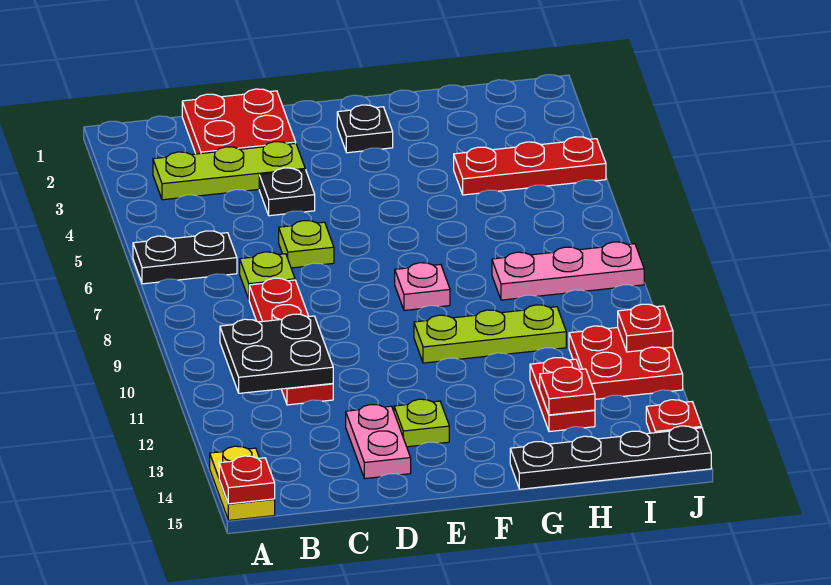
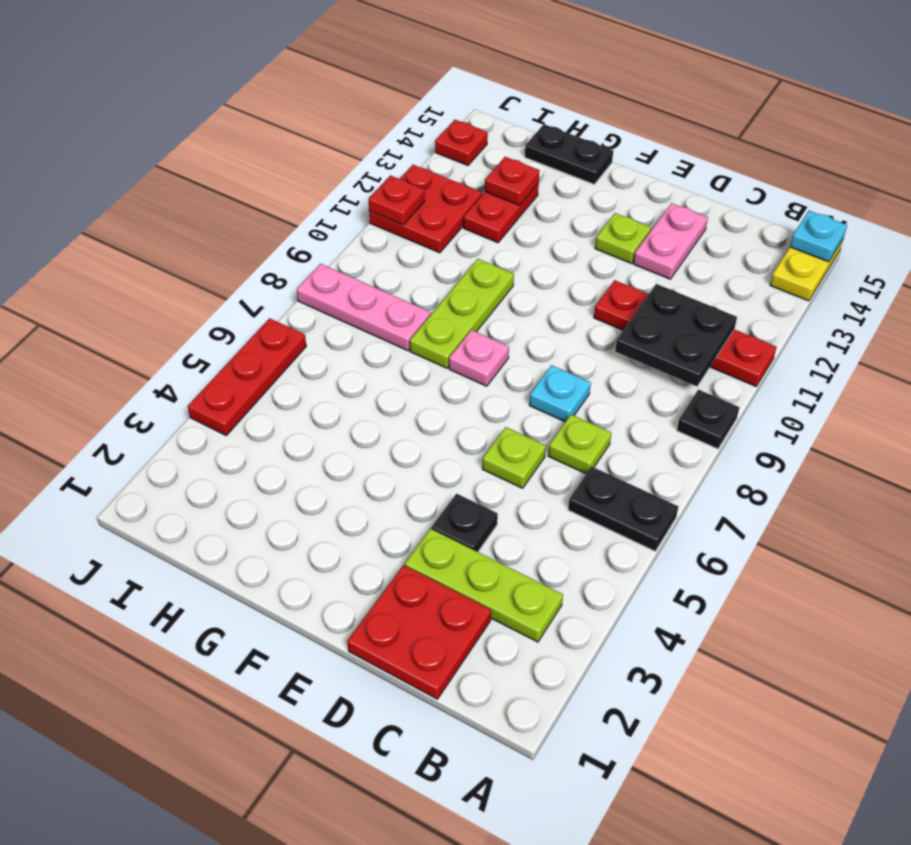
red 1x1 plate [219,456,275,504] -> cyan 1x1 plate [790,211,847,262]
red 1x4 plate [249,278,333,405] -> red 1x4 plate turned to [594,280,776,386]
none -> cyan 1x1 plate [529,365,591,422]
black 1x1 plate [337,105,393,153] -> black 1x1 plate moved to [677,390,739,449]
lime 1x3 plate [414,305,566,363] -> lime 1x3 plate turned to [410,259,514,368]
black 1x4 plate [510,426,711,489] -> black 1x2 plate [525,124,613,184]
red 1x3 plate [454,137,606,195] -> red 1x3 plate turned to [188,318,306,435]

